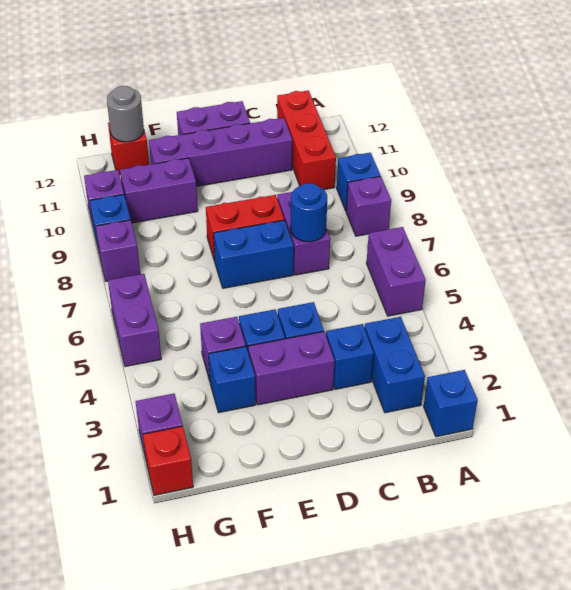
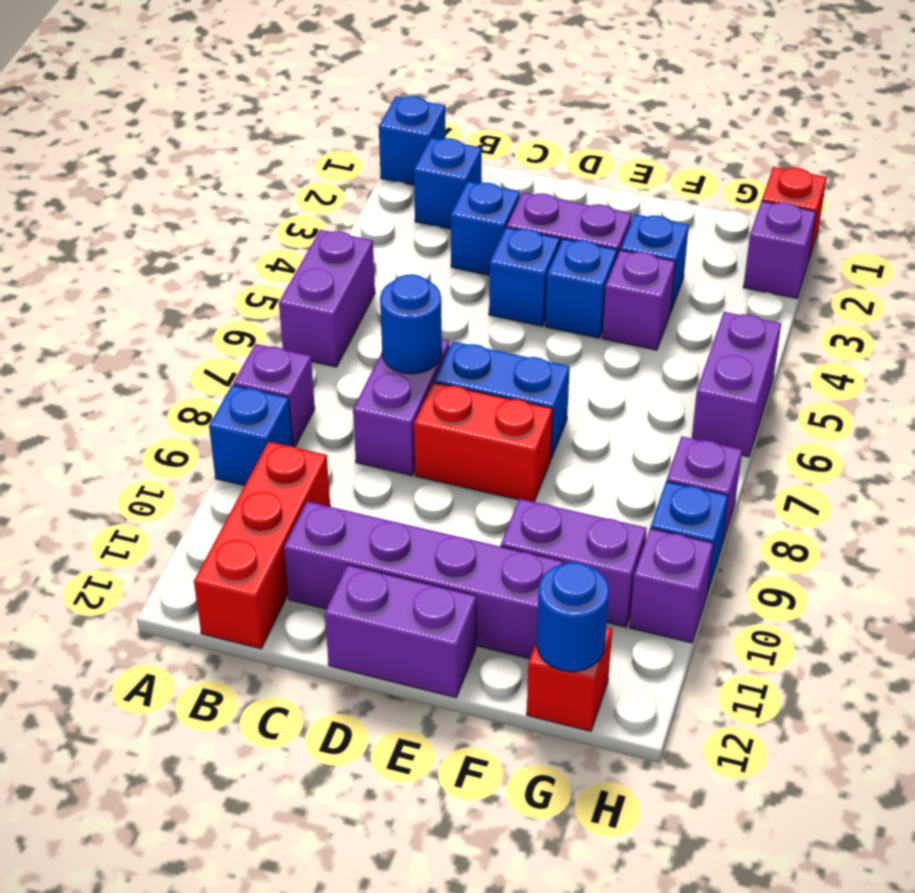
blue 1x2 brick [364,317,425,413] -> blue 1x1 brick [414,138,482,229]
grey 1x1 round brick [107,86,144,142] -> blue 1x1 round brick [537,562,609,672]

